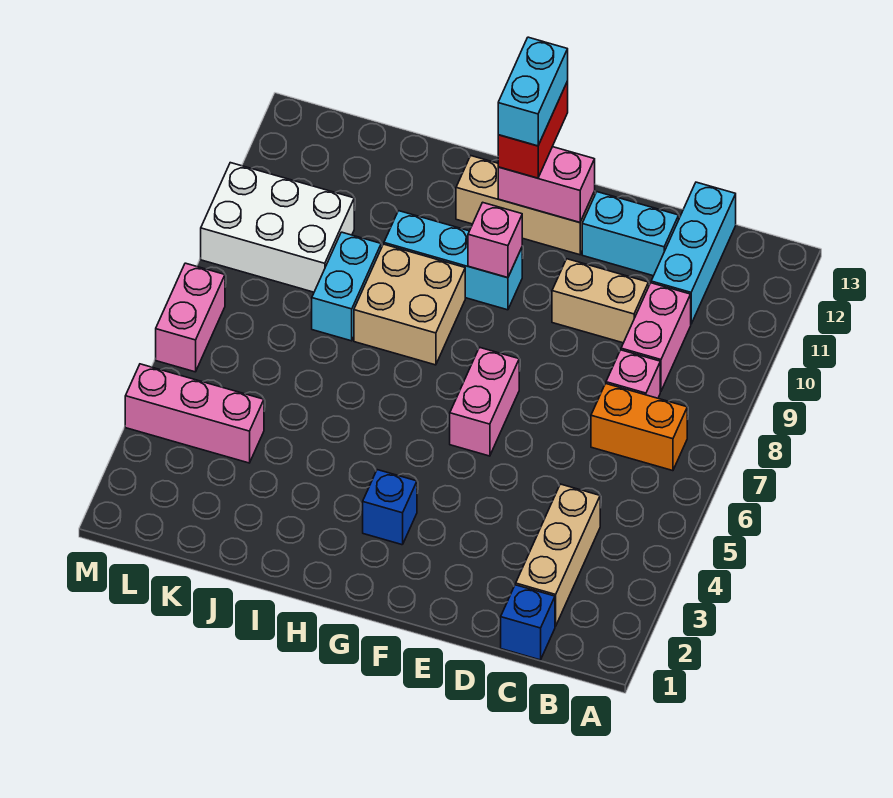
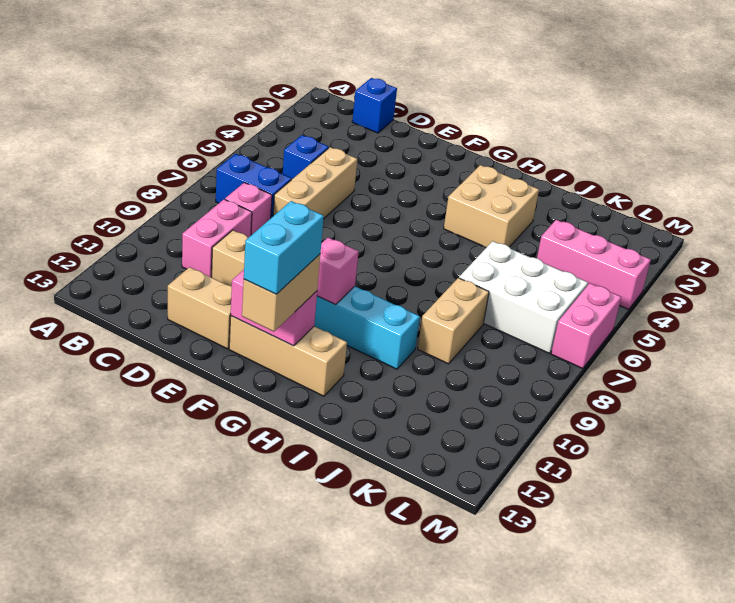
orange 1x2 brick [591,384,687,471] -> blue 1x2 brick [216,154,291,218]
tan 1x3 brick [516,484,600,626] -> tan 1x3 brick moved to [273,147,357,219]
cyan 1x3 brick [651,182,736,324] -> none
cyan 1x2 brick [582,192,679,276] -> tan 1x2 brick [168,267,232,349]
pink 1x2 brick [450,347,519,456] -> none
blue 1x1 brick [363,470,417,545] -> blue 1x1 brick moved to [283,135,329,180]
red 1x2 brick [498,81,568,178] -> tan 1x2 brick [242,254,320,332]
tan 2x2 brick [354,244,465,365] -> tan 2x2 brick moved to [444,165,539,248]
cyan 1x2 brick [312,232,381,341] -> tan 1x2 brick [418,278,489,364]
white 2x3 brick [201,163,354,292] -> white 2x3 brick moved to [459,241,588,353]

